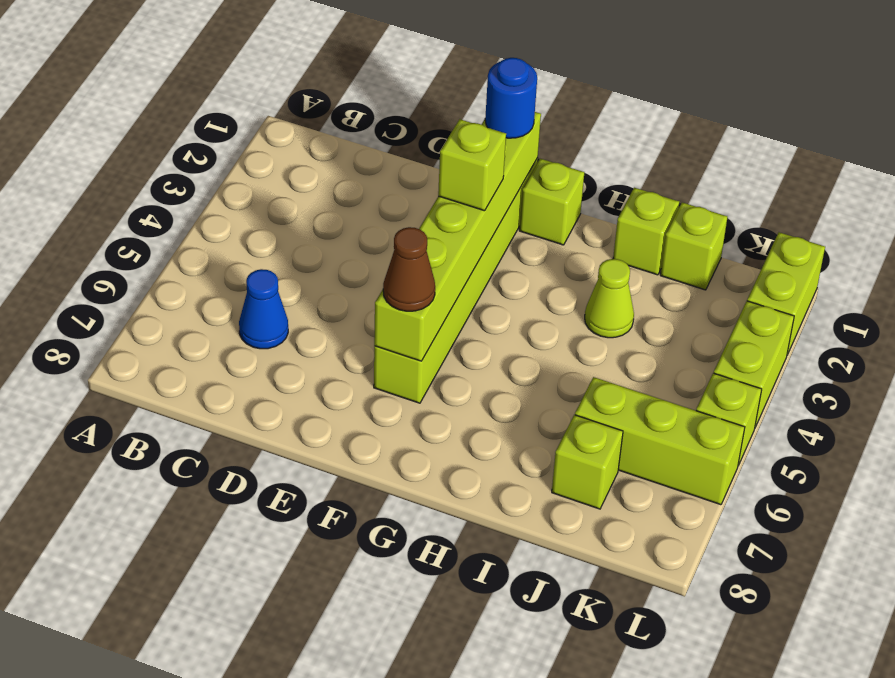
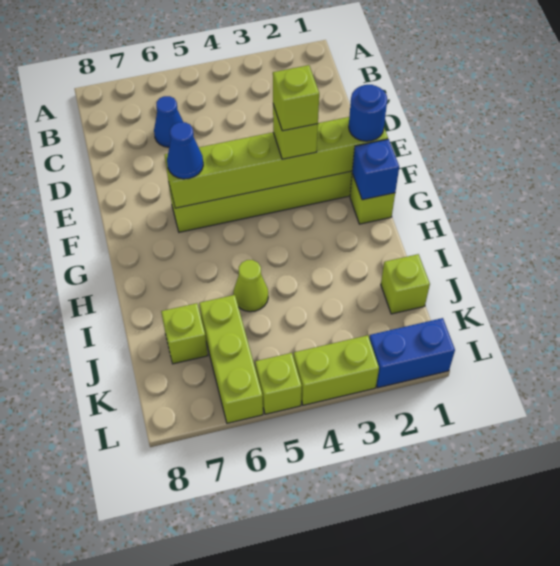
brown 1x1 cone [383,227,435,311] -> blue 1x1 cone [167,122,203,179]
none -> blue 1x1 brick [352,139,399,200]
lime 1x1 brick [613,188,679,275] -> lime 1x1 brick moved to [273,65,319,131]
lime 1x1 cone [585,259,634,338] -> lime 1x1 cone moved to [233,260,268,312]
lime 1x2 brick [747,232,825,355] -> blue 1x2 brick [369,318,455,388]

